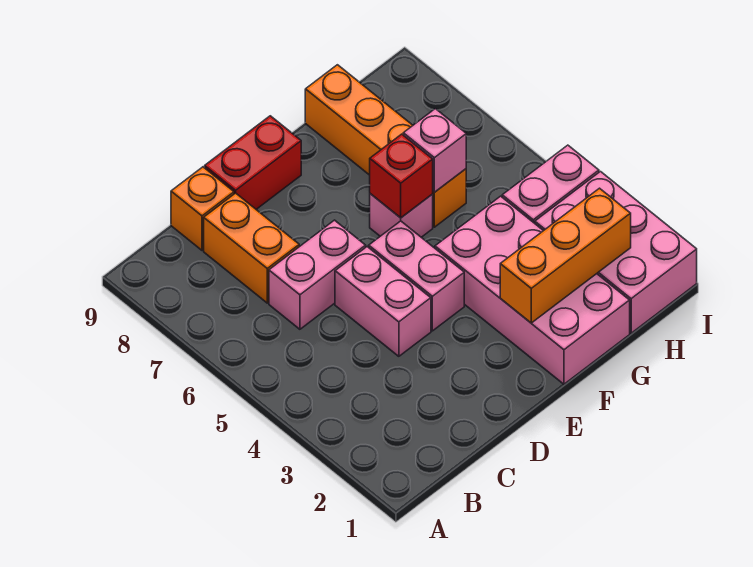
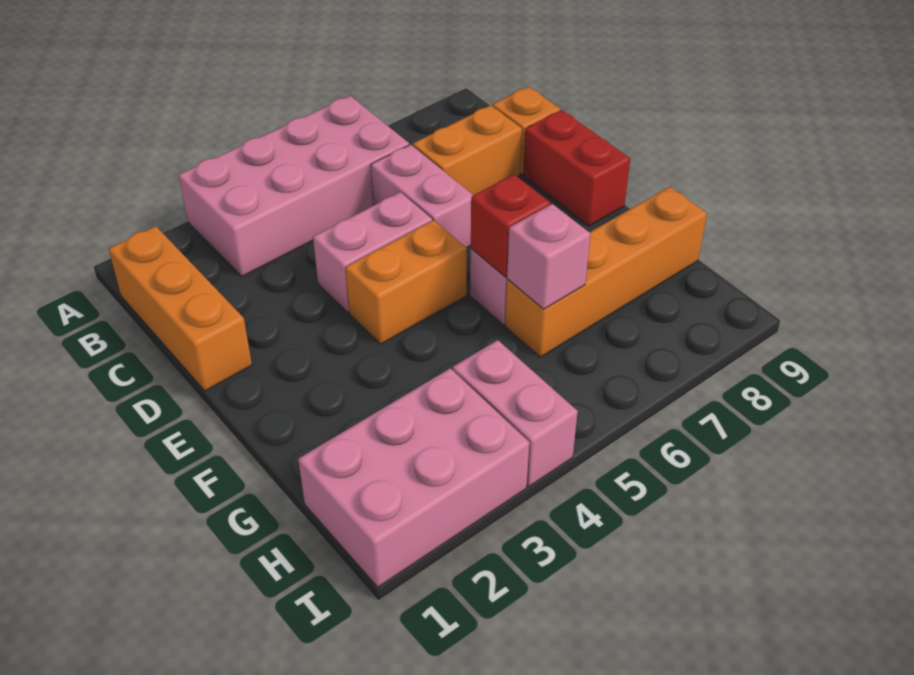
pink 1x2 brick [369,221,464,331] -> orange 1x2 brick [345,220,467,344]
pink 2x4 brick [435,196,630,384] -> pink 2x4 brick moved to [179,96,409,277]
orange 1x3 brick [500,188,631,323] -> orange 1x3 brick moved to [109,226,252,391]

